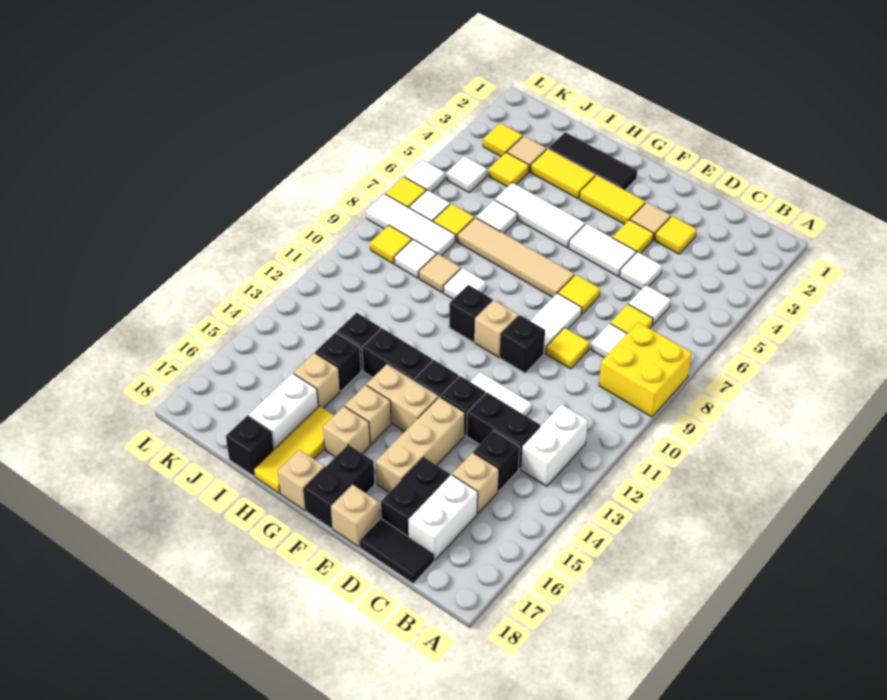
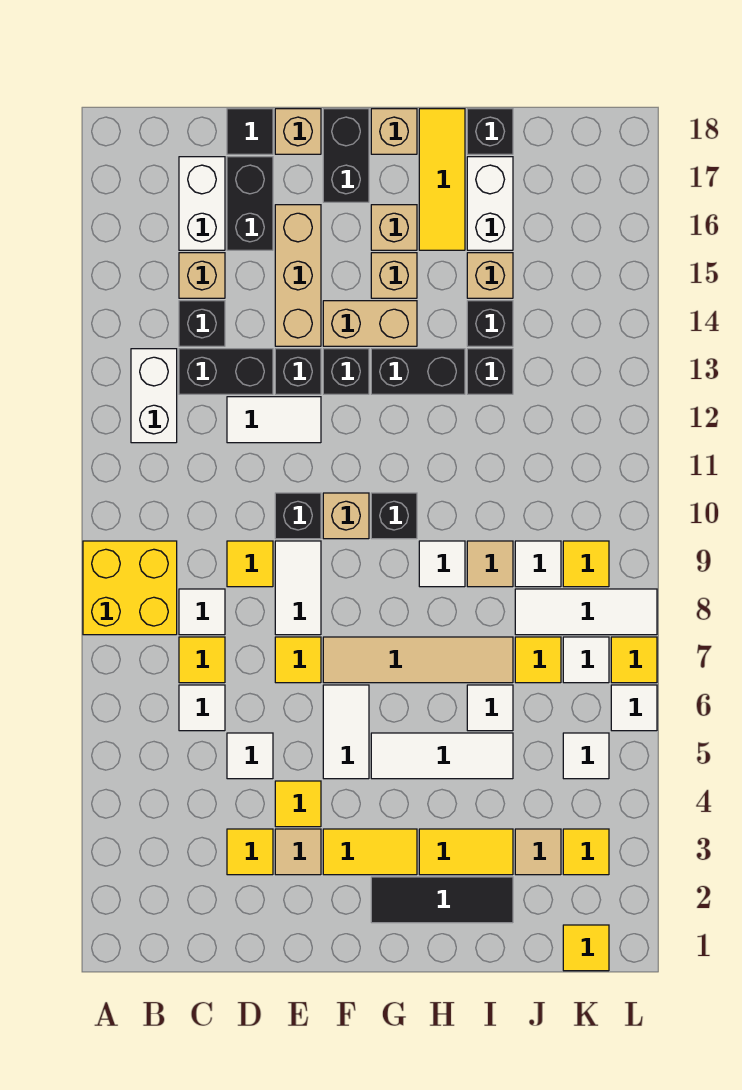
black 1x2 tile [359,518,434,583] -> black 1x1 tile [227,109,273,154]
white 1x2 tile [569,224,636,276] -> white 1x2 tile turned to [323,685,369,779]
yellow 1x1 tile [489,152,529,187] -> yellow 1x1 tile moved to [563,925,609,971]

